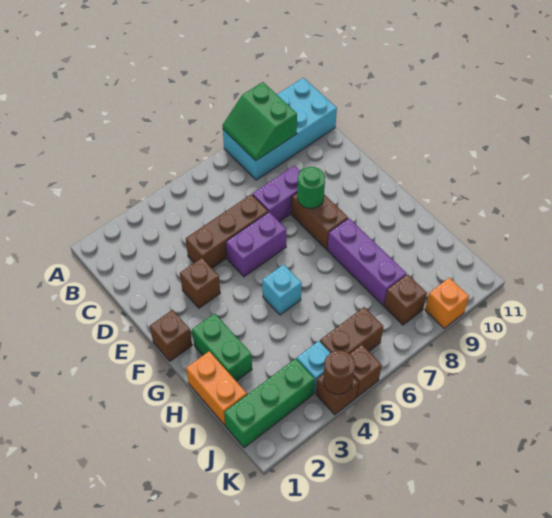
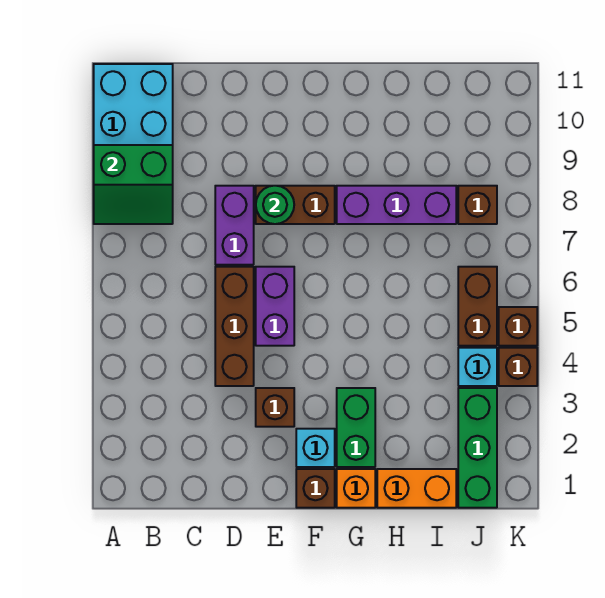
green 1x2 brick [192,313,252,381] -> green 1x2 brick turned to [337,388,375,467]
cyan 1x1 brick [262,264,302,315] -> cyan 1x1 brick moved to [296,429,335,467]
brown 1x1 round brick [323,351,355,394] -> none
orange 1x1 brick [425,278,469,328] -> orange 1x1 brick moved to [337,469,375,508]

